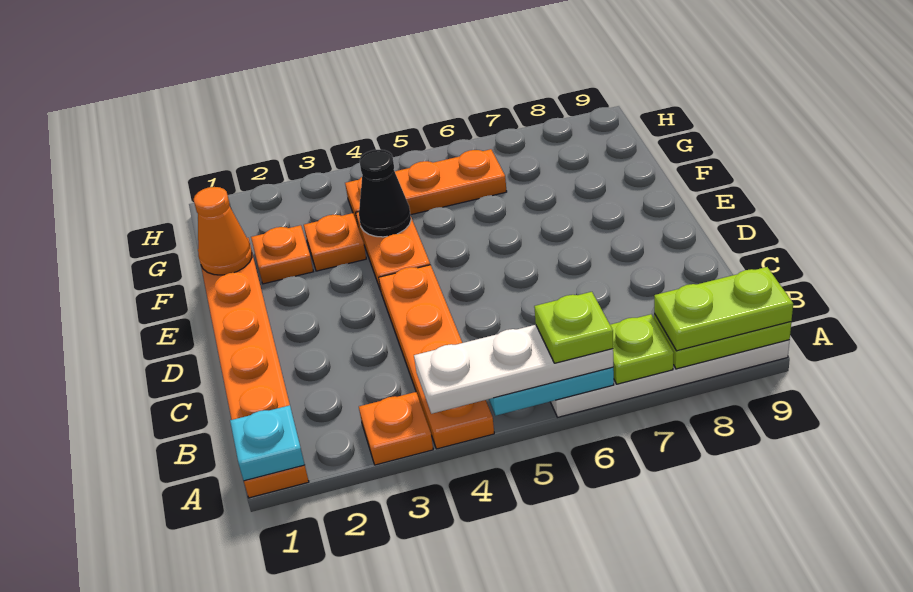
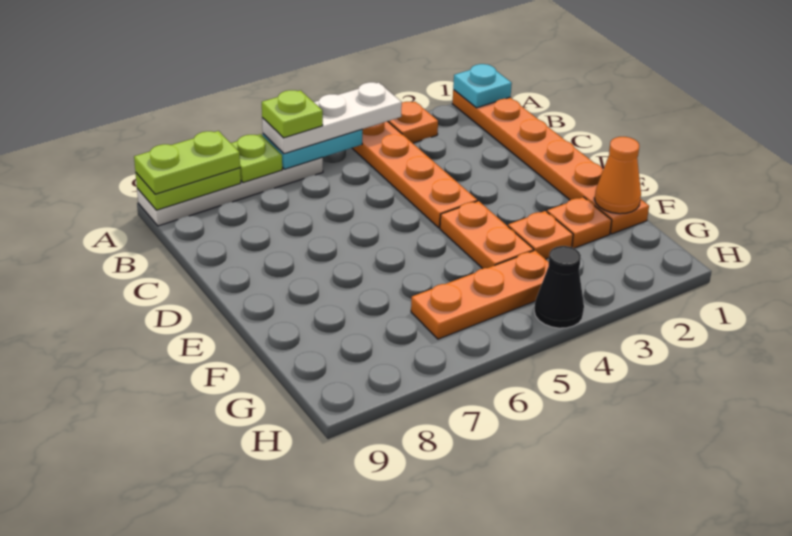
black 1x1 cone [359,150,411,237] -> black 1x1 cone moved to [534,246,584,328]

